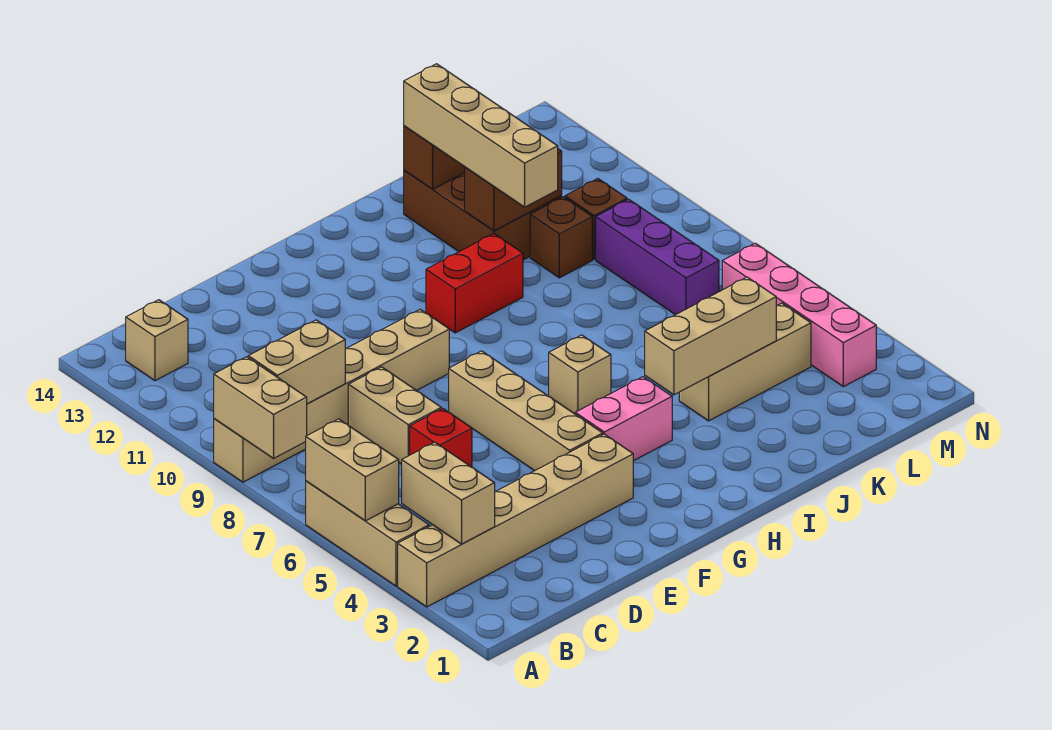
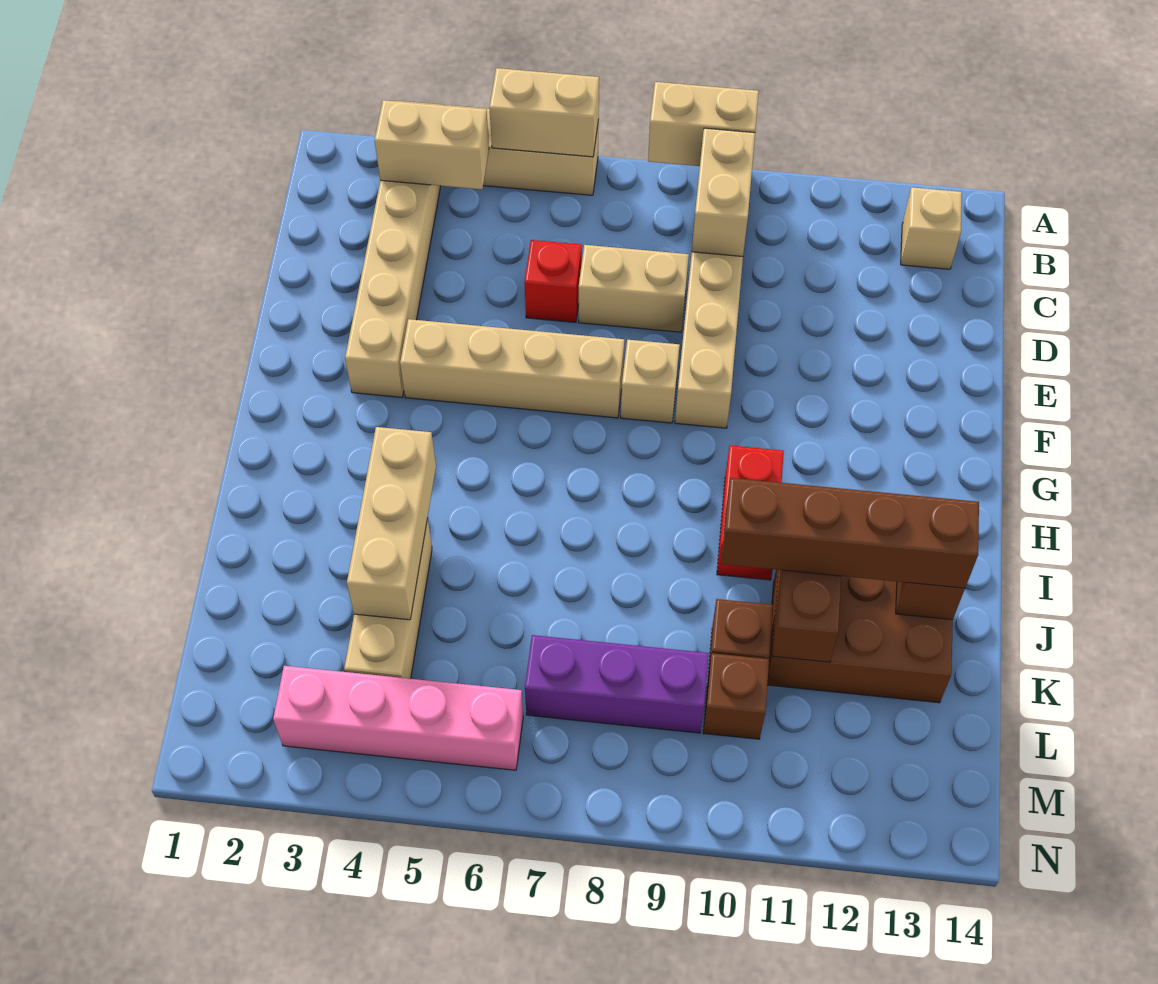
pink 1x2 brick [575,377,672,461] -> none
tan 1x1 brick [549,335,611,414] -> tan 1x1 brick moved to [621,340,680,423]
tan 1x4 brick [404,64,558,207] -> brown 1x4 brick [721,478,979,588]

